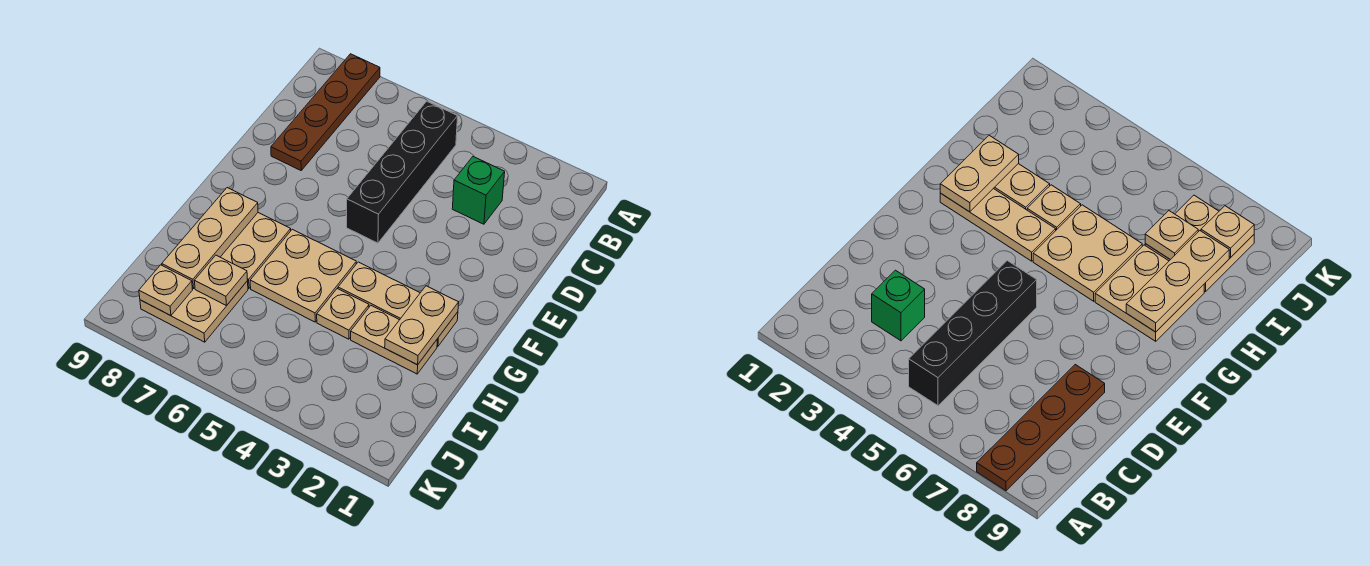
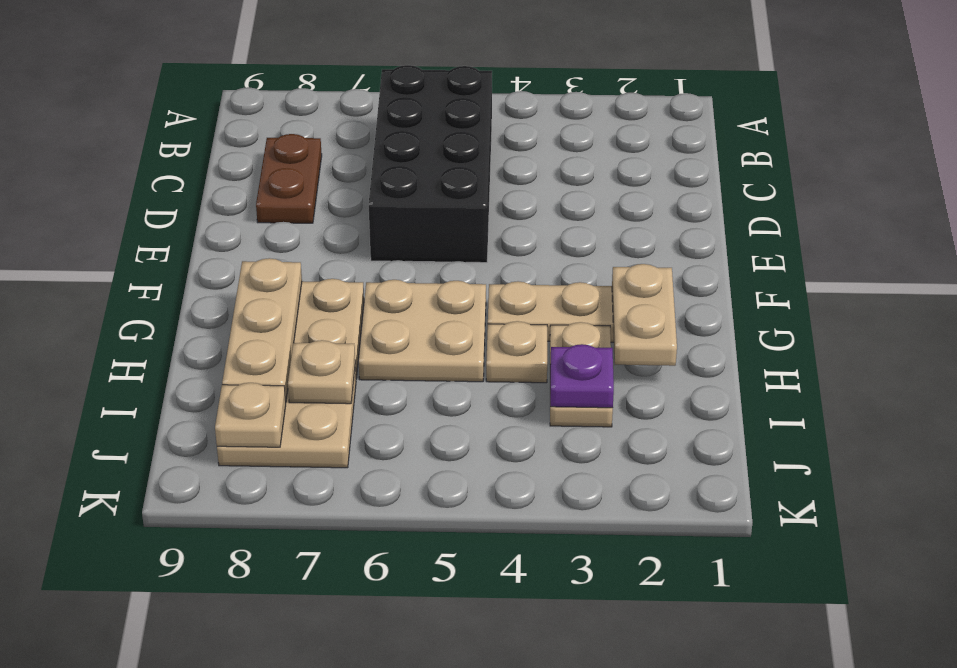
brown 1x4 plate [271,54,380,170] -> brown 1x2 plate [256,134,322,223]
black 1x4 brick [347,101,458,243] -> black 2x4 brick [369,65,492,263]
green 1x1 brick [452,157,505,224] -> none
tan 1x2 plate [351,306,437,374] -> tan 1x2 plate turned to [550,322,613,427]
none -> purple 1x1 plate [550,344,614,408]

